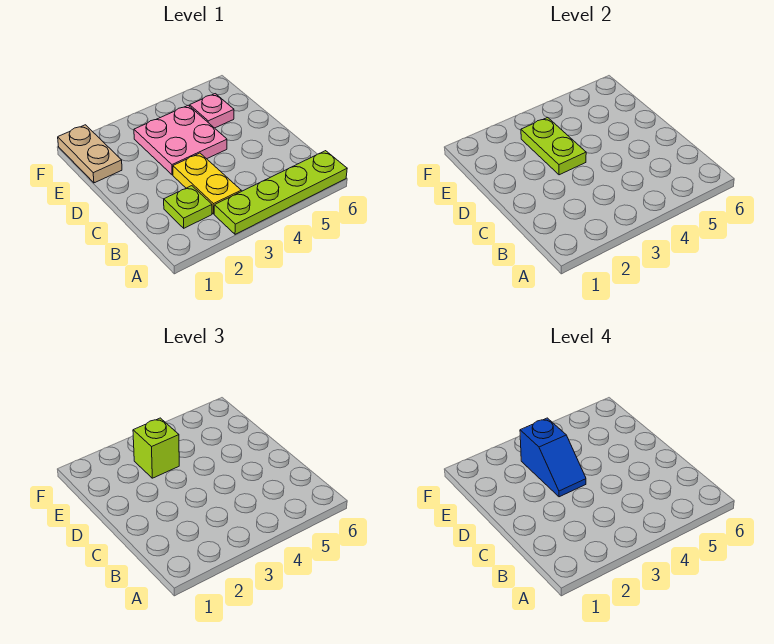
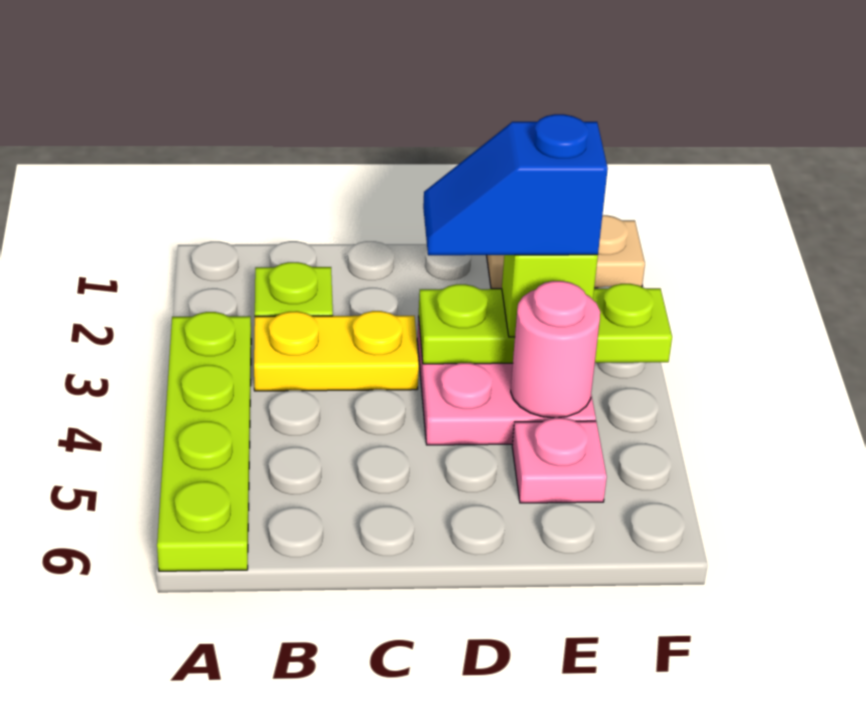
lime 1x2 plate [521,118,586,175] -> lime 1x3 plate [419,284,672,364]
none -> pink 1x1 round brick [511,281,600,418]

